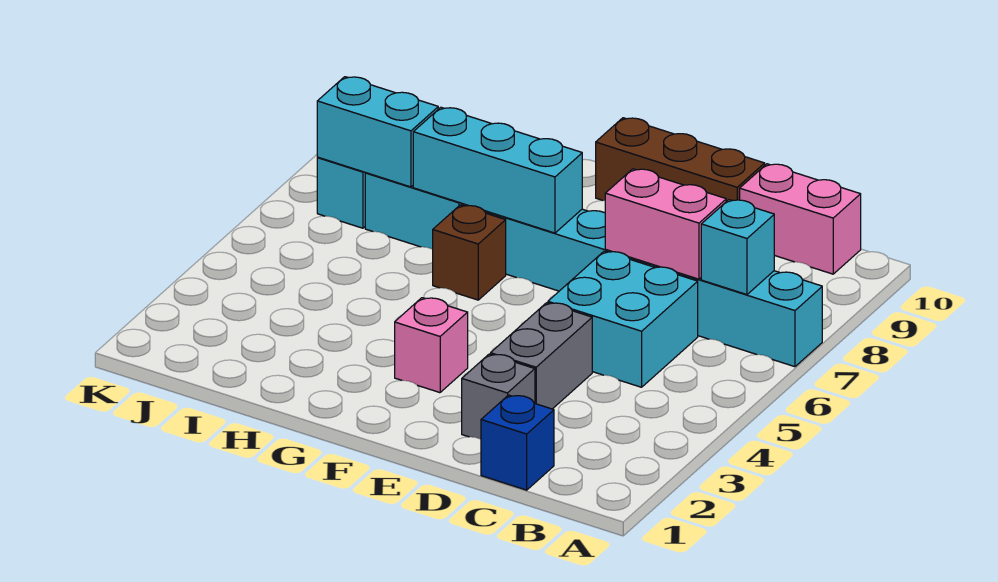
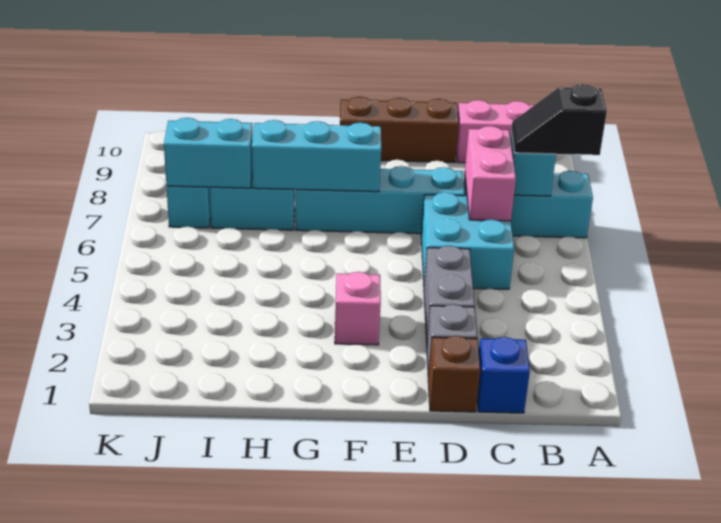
none -> black 1x2 slope [511,84,607,155]
pink 1x2 brick [605,169,726,279] -> pink 1x2 brick turned to [465,126,516,221]
brown 1x1 brick [433,205,506,300] -> brown 1x1 brick moved to [428,336,480,412]

